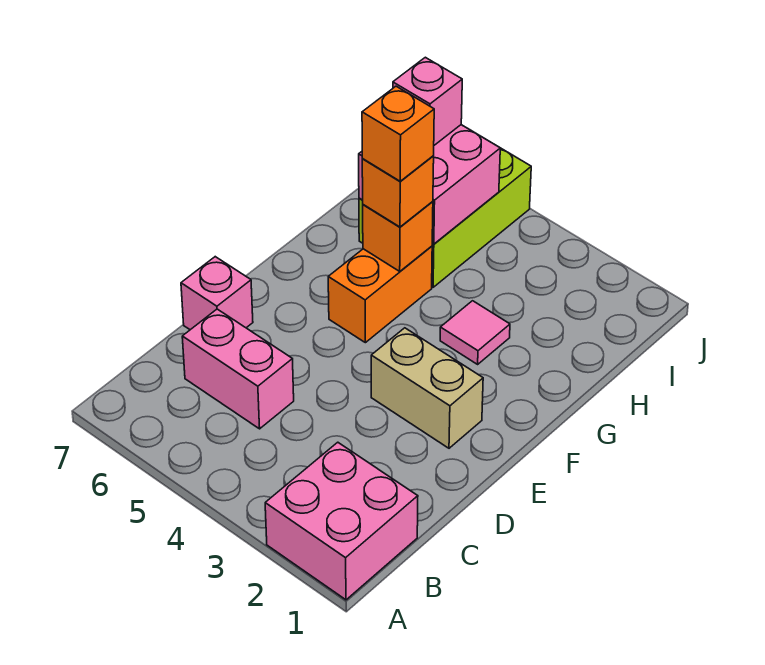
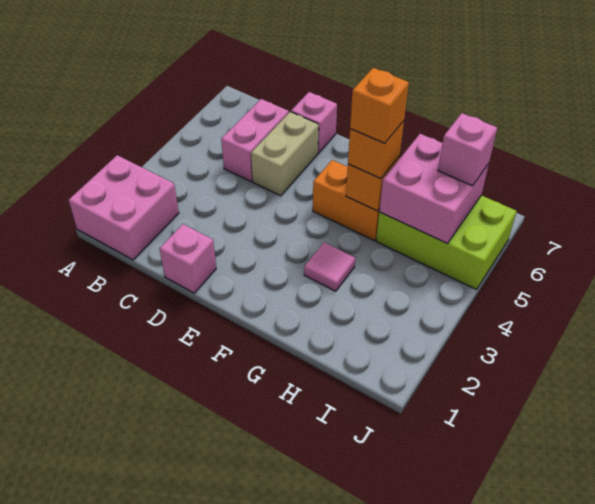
none -> pink 1x1 brick [160,224,216,293]
tan 1x2 brick [371,328,483,448] -> tan 1x2 brick moved to [251,112,319,196]

